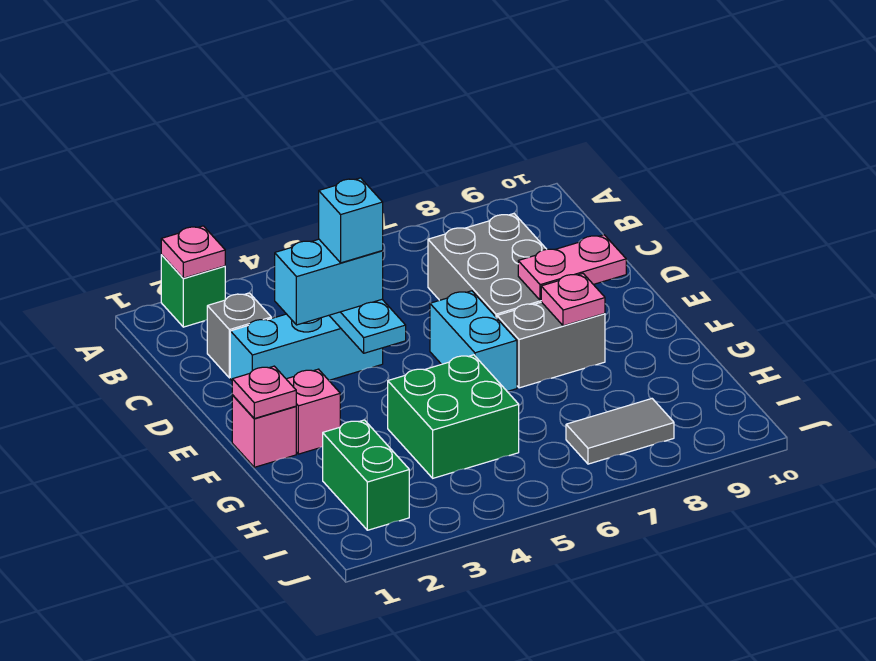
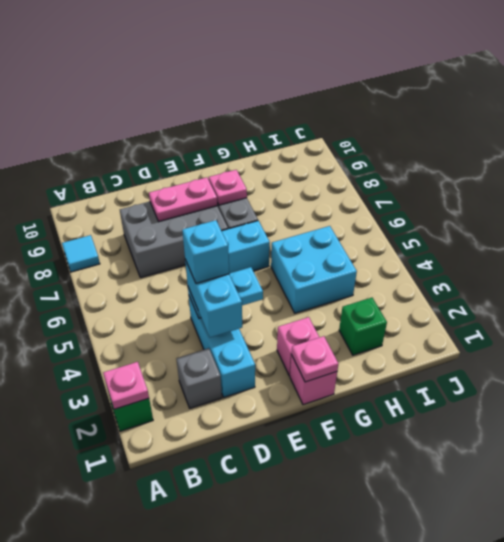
none -> cyan 1x1 tile [62,235,100,272]
pink 1x2 plate [518,235,626,300] -> pink 1x2 plate turned to [149,177,217,221]
green 2x2 brick [388,355,519,478] -> cyan 2x2 brick [271,226,357,313]
green 1x2 brick [323,420,409,530] -> green 1x1 brick [339,298,387,355]
grey 1x2 tile [566,399,674,464] -> none

